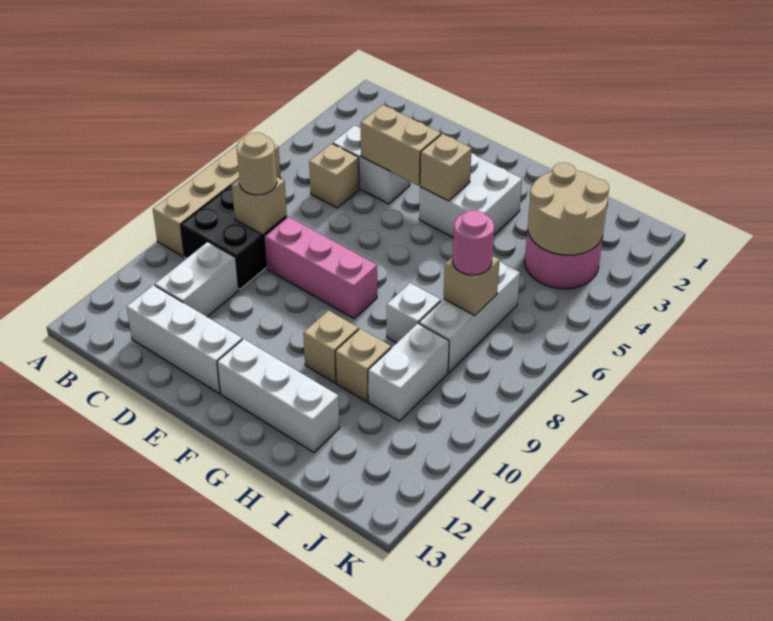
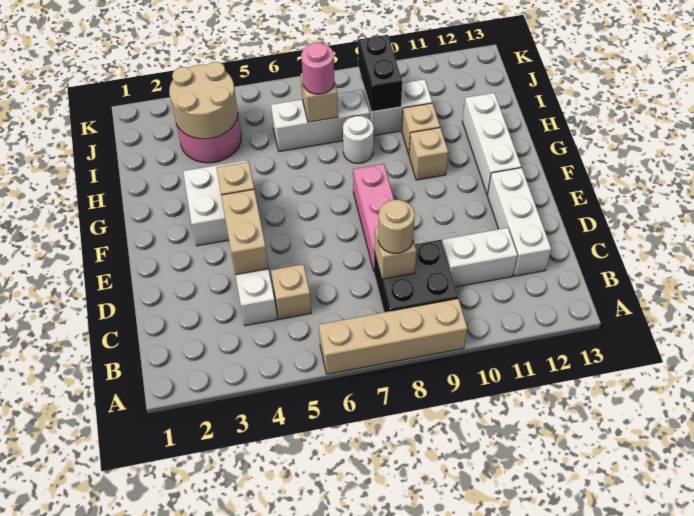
white 1x1 brick [387,283,441,343] -> white 1x1 round brick [343,116,374,163]
none -> black 1x2 brick [358,35,402,112]

